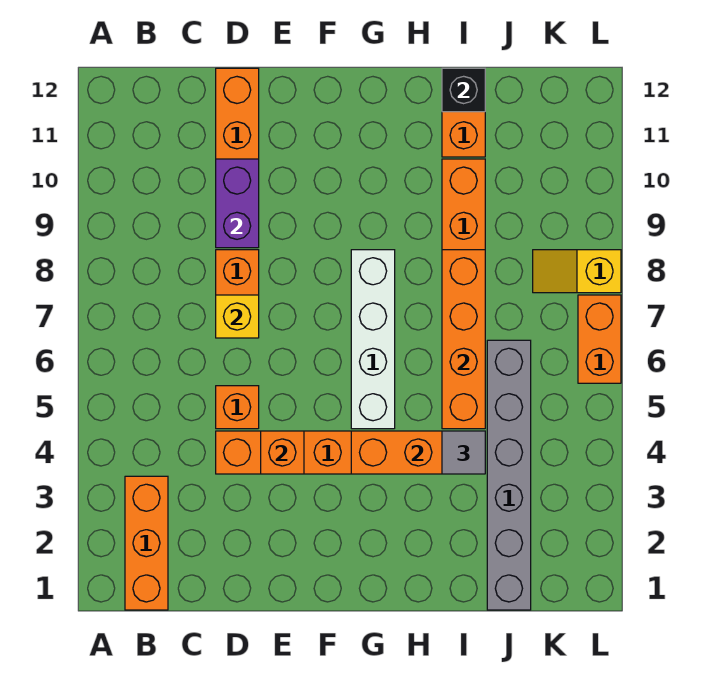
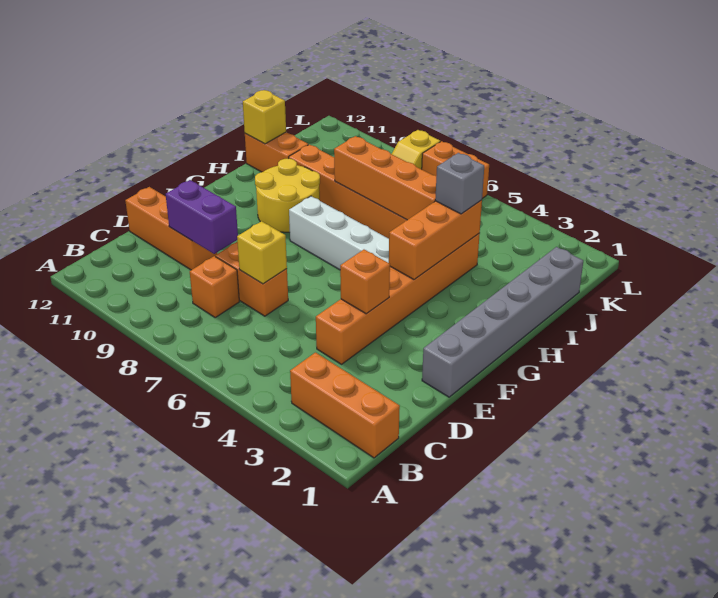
orange 1x1 brick [216,386,259,429] -> orange 1x1 brick moved to [190,256,239,317]
none -> yellow 2x2 round brick [255,159,320,232]
grey 1x1 tile [442,431,485,474] -> grey 1x1 brick [435,153,484,214]
black 1x1 brick [442,68,485,112] -> yellow 1x1 brick [243,90,286,144]
grey 1x6 brick [487,340,531,610] -> grey 1x6 brick turned to [422,247,583,397]

